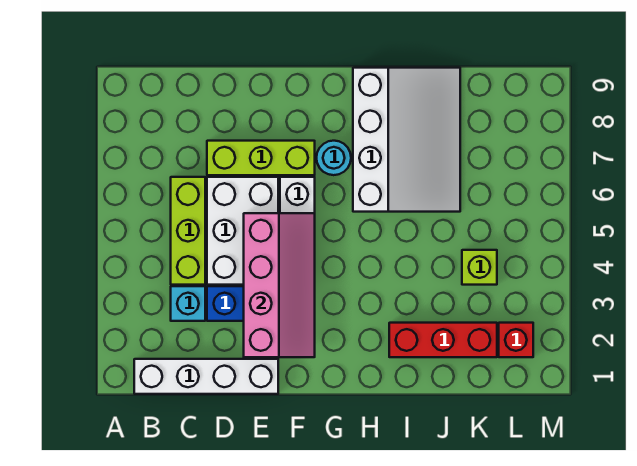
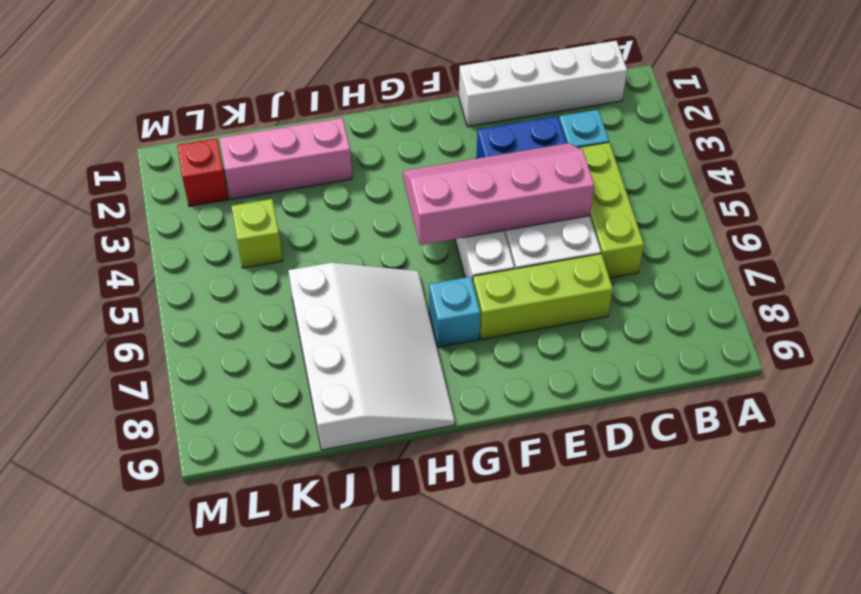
pink 2x4 slope [244,213,315,357] -> pink 2x4 slope turned to [403,143,594,245]
cyan 1x1 round brick [316,141,351,175] -> cyan 1x1 brick [429,277,481,347]
white 3x4 slope [353,68,460,212] -> white 3x4 slope turned to [288,263,455,450]
red 1x3 brick [389,323,497,357] -> pink 1x3 brick [220,118,352,199]

